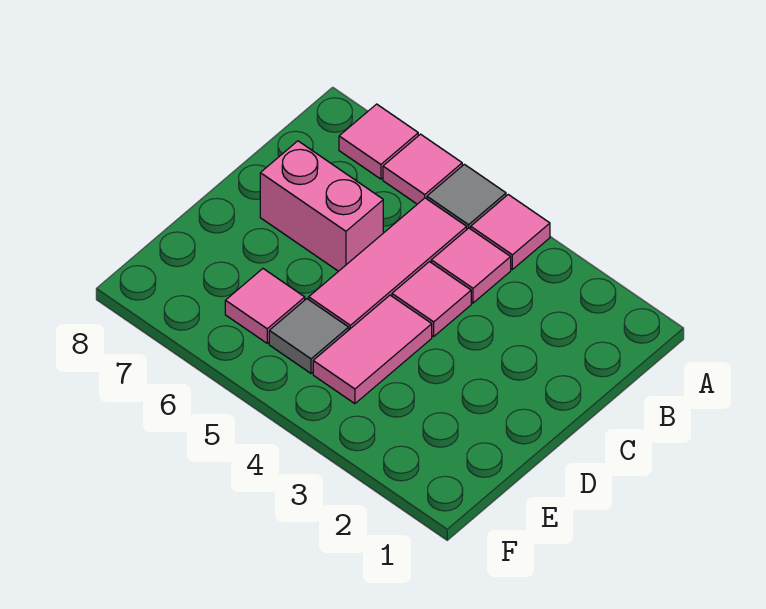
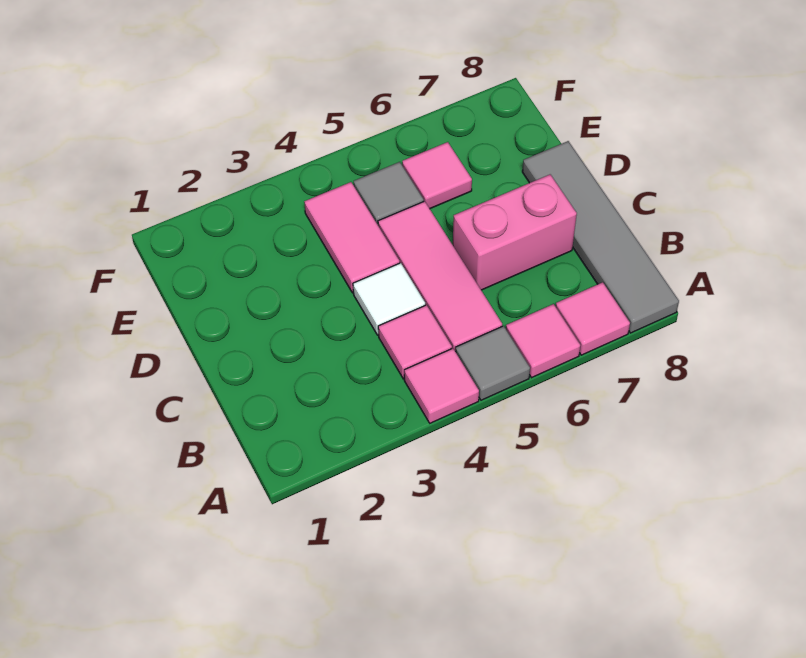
none -> grey 1x4 tile [522,141,679,333]
pink 1x1 tile [392,262,471,336] -> white 1x1 tile [353,263,425,335]

